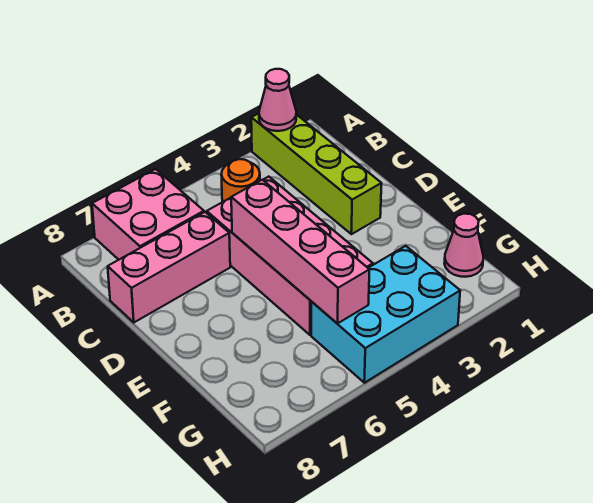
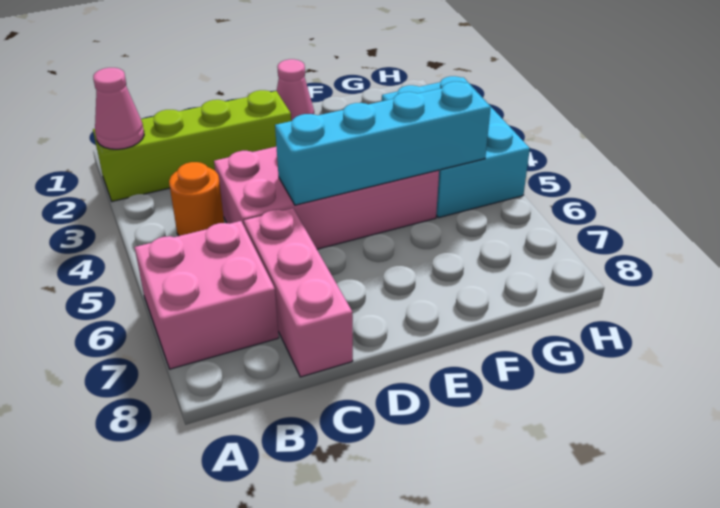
pink 1x4 brick [231,180,370,324] -> cyan 1x4 brick [275,82,491,205]
pink 1x1 cone [444,214,483,277] -> pink 1x1 cone moved to [277,59,314,121]

